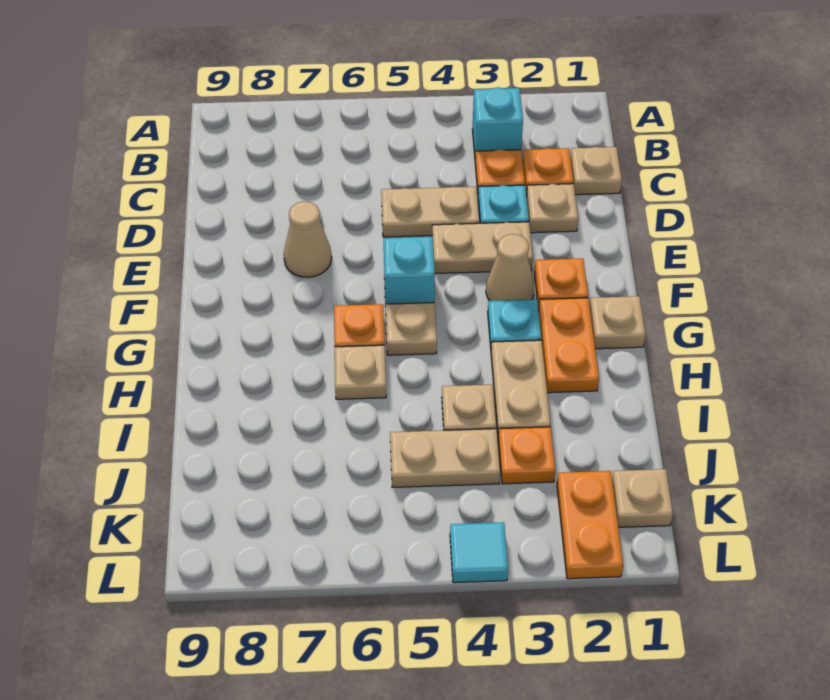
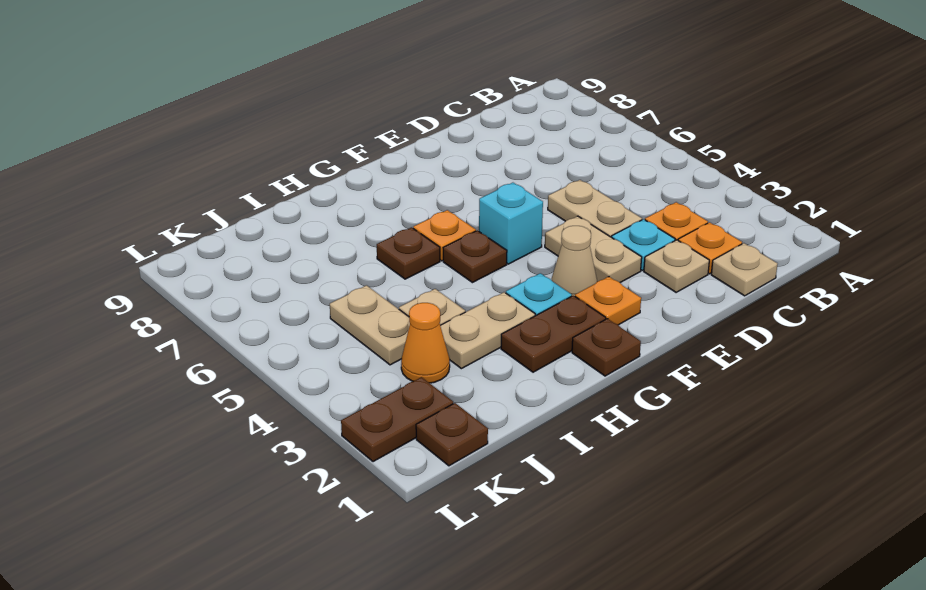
cyan 1x1 brick [472,87,523,159] -> none
tan 1x1 cone [284,201,332,277] -> none
tan 1x1 plate [590,296,646,349] -> brown 1x1 plate [572,319,641,376]
orange 1x2 plate [538,298,599,393] -> brown 1x2 plate [501,296,606,372]
tan 1x1 plate [386,303,437,355] -> brown 1x1 plate [443,231,507,283]
tan 1x1 plate [335,345,386,399] -> brown 1x1 plate [377,227,440,279]
orange 1x1 plate [498,427,555,484] -> orange 1x1 cone [401,303,450,383]
tan 1x1 plate [612,469,673,527] -> brown 1x1 plate [416,403,488,466]
orange 1x2 plate [557,471,623,579] -> brown 1x2 plate [341,377,453,462]
cyan 1x1 tile [450,522,508,583] -> none

